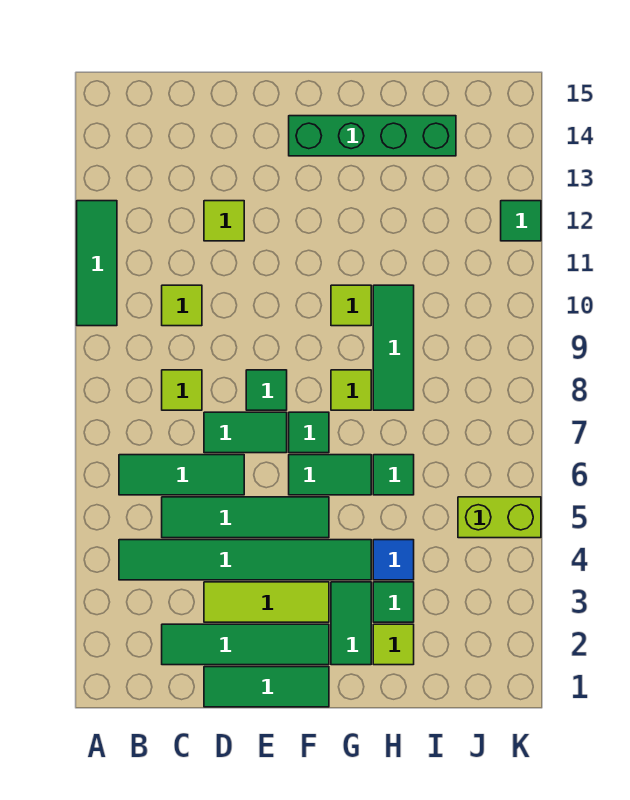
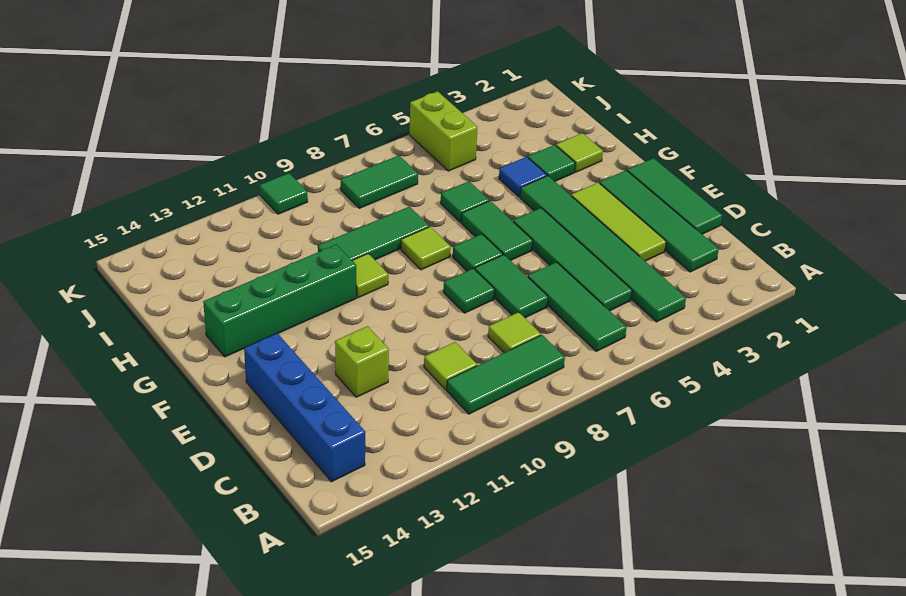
green 1x3 tile [77,201,117,326] -> green 1x3 tile moved to [447,335,565,414]
none -> blue 1x4 brick [244,333,365,482]
lime 1x1 tile [204,201,244,241] -> lime 1x1 brick [335,326,389,397]
green 1x4 brick [289,116,456,156] -> green 1x4 brick turned to [203,245,356,357]
green 1x2 tile [331,582,371,665] -> green 1x2 tile moved to [341,155,418,208]
green 1x1 tile [501,201,541,241] -> green 1x1 tile moved to [260,173,308,214]

